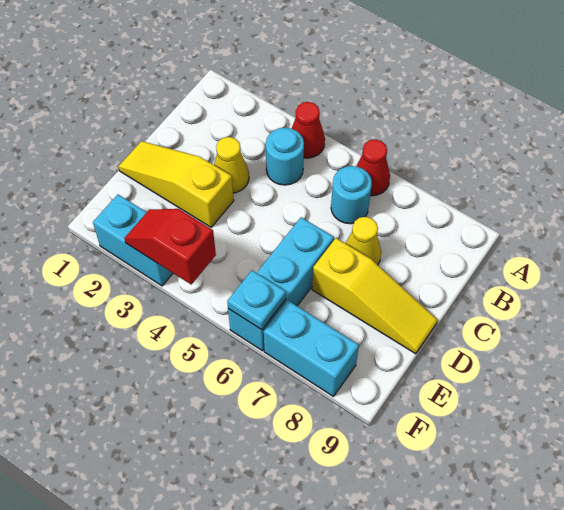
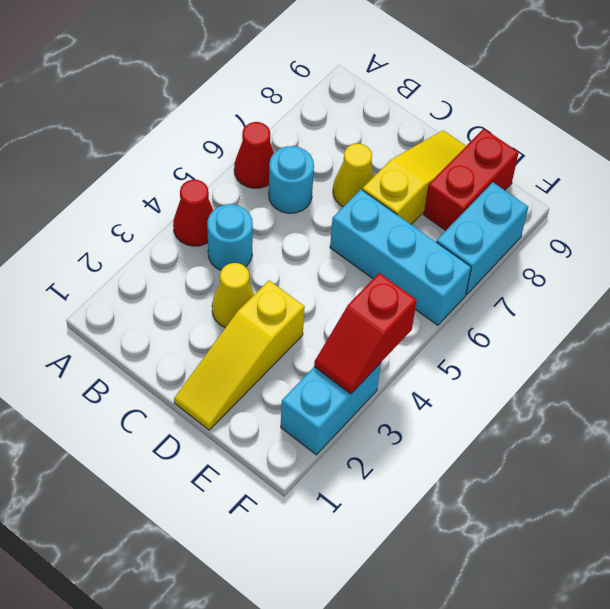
none -> red 1x2 brick [424,129,519,230]
cyan 1x1 plate [227,271,286,330] -> none

